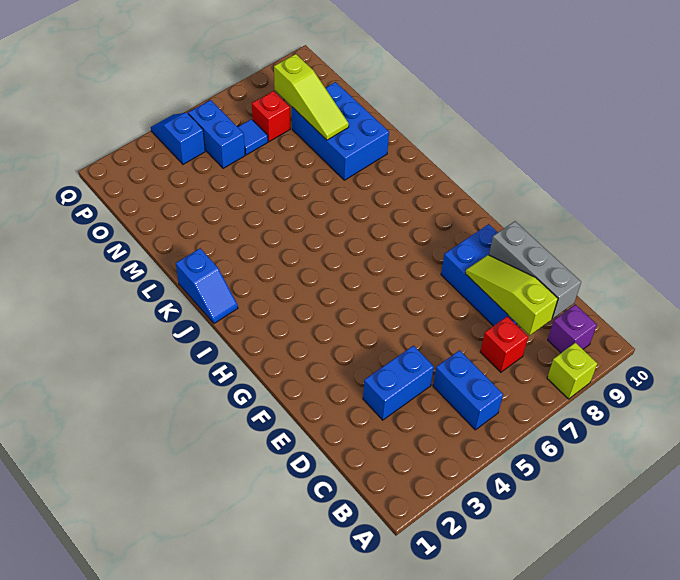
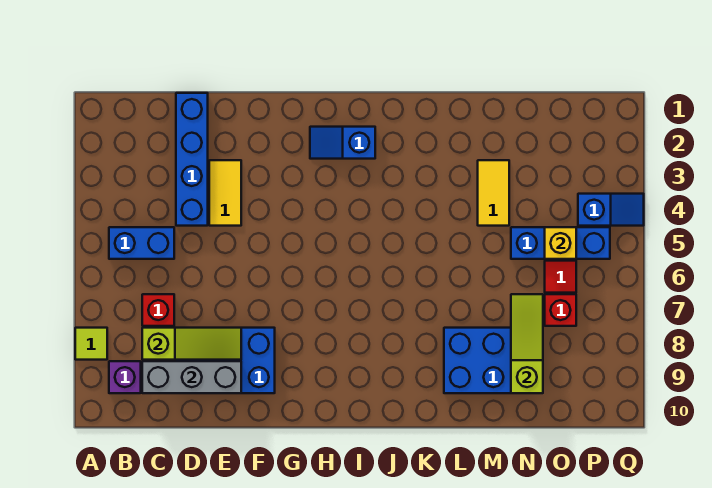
lime 1x1 brick [547,343,597,399] -> lime 1x1 tile [75,328,107,360]
blue 1x2 brick [363,346,434,420] -> blue 1x4 brick [176,93,208,226]
none -> yellow 1x2 tile [209,160,241,226]
blue 1x2 slope [176,248,238,323] -> blue 1x2 slope moved to [310,127,375,159]
none -> yellow 1x2 tile [478,160,509,226]
lime 1x3 slope [274,54,349,140] -> lime 1x3 slope turned to [511,294,543,393]
blue 1x2 brick [188,100,245,168] -> blue 1x3 brick [511,227,610,259]
none -> yellow 1x1 brick [545,227,576,259]
blue 1x1 tile [238,119,268,155] -> red 1x1 tile [545,261,576,293]

